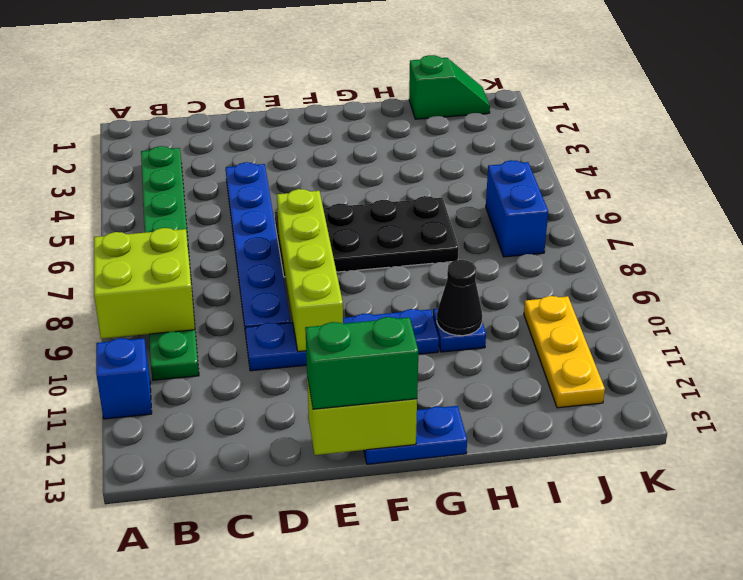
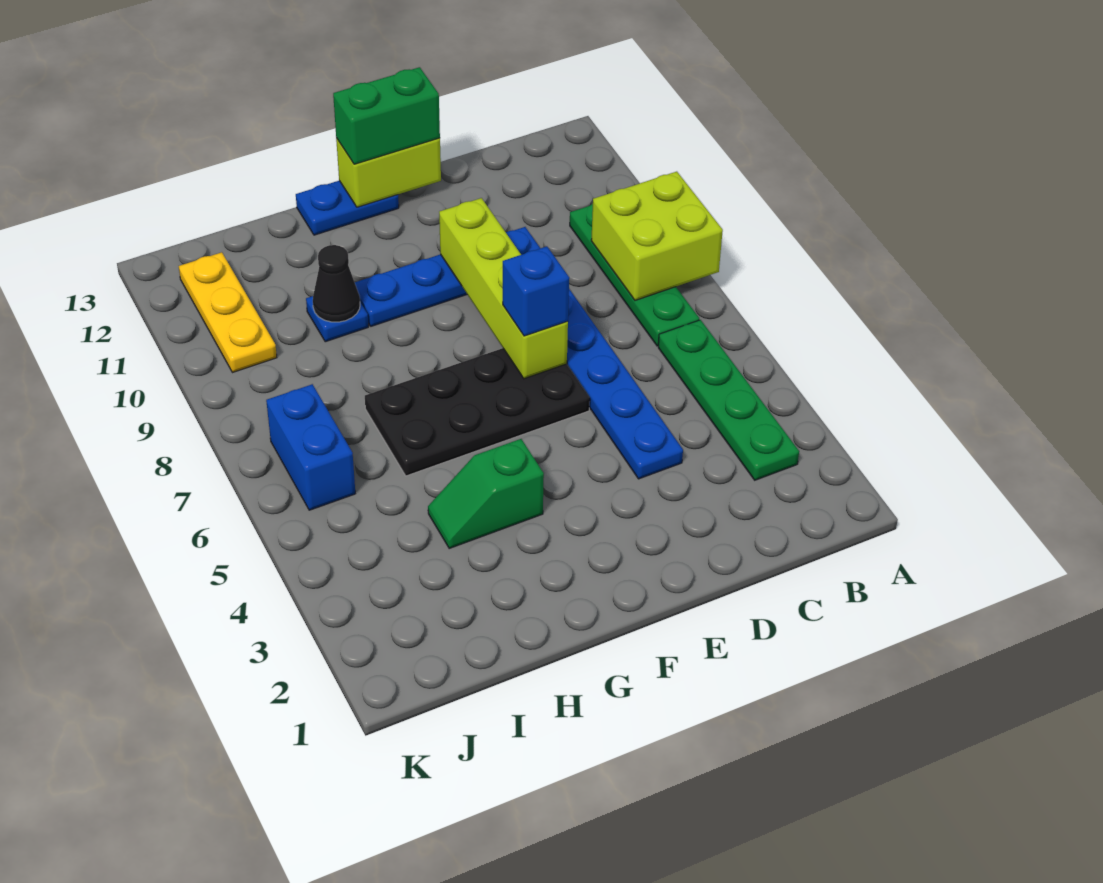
blue 1x1 brick [96,338,152,419] -> blue 1x1 brick moved to [503,246,569,336]
green 1x2 slope [409,55,490,119] -> green 1x2 slope moved to [428,439,544,548]

